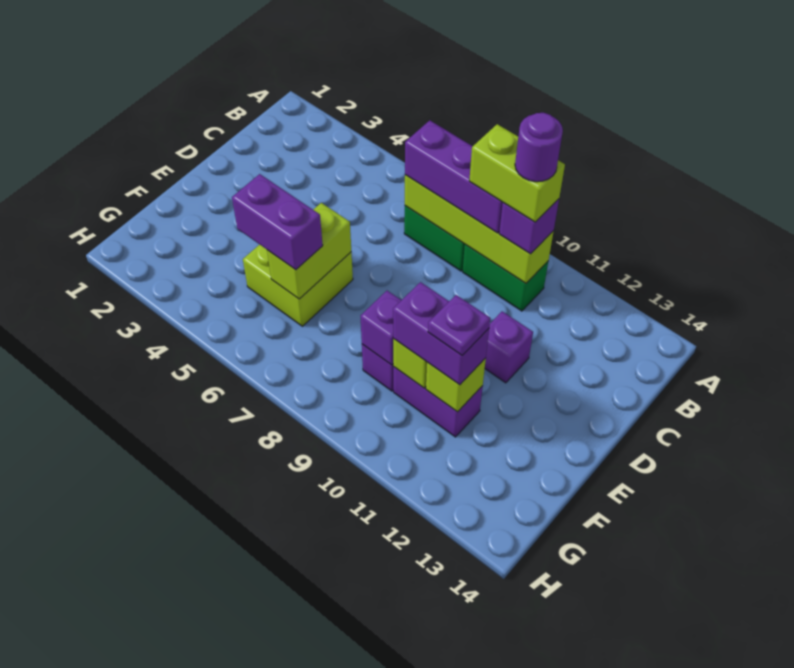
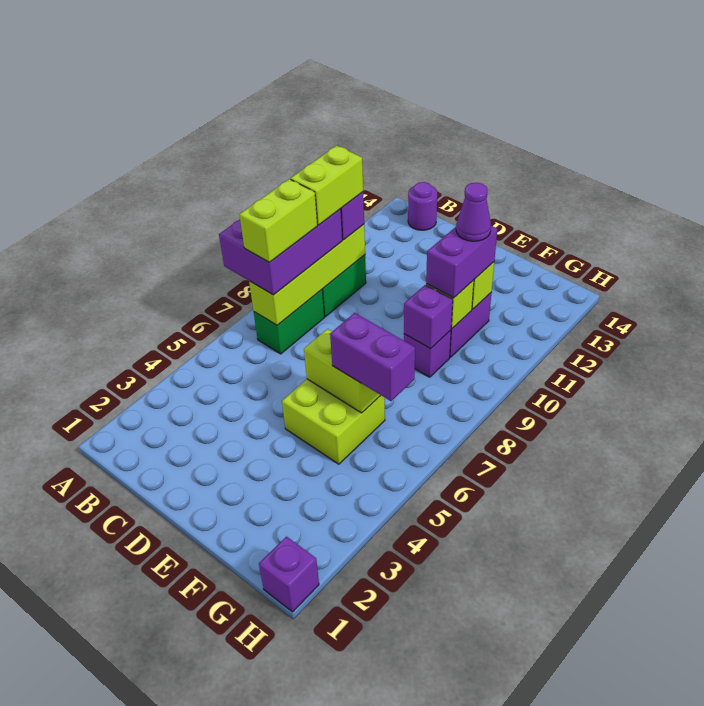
purple 1x3 brick [405,120,503,233] -> purple 2x3 brick [219,209,342,295]
none -> lime 1x2 brick [239,179,317,262]
purple 1x1 round brick [515,113,563,182] -> purple 1x1 round brick moved to [408,182,437,230]
purple 1x1 brick [485,311,533,383] -> purple 1x1 brick moved to [259,537,319,612]
purple 1x2 brick [232,174,323,270] -> purple 1x2 brick turned to [330,313,415,401]
purple 1x1 plate [428,295,490,355] -> purple 1x1 cone [456,183,491,241]

